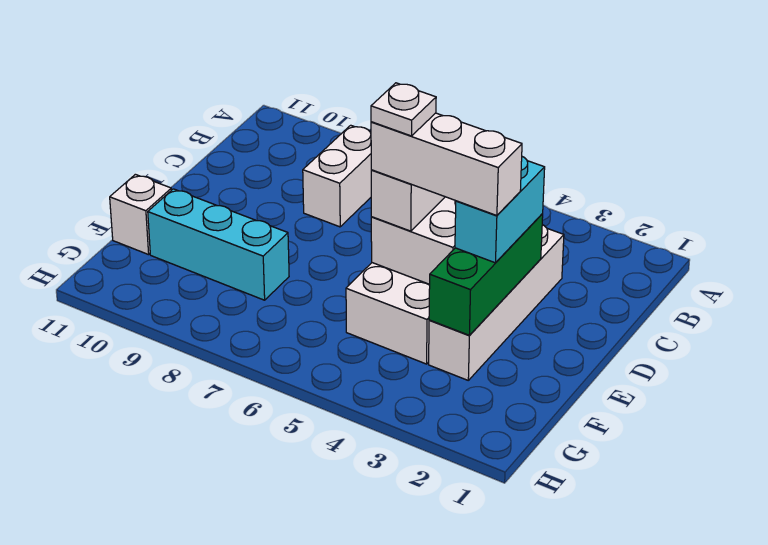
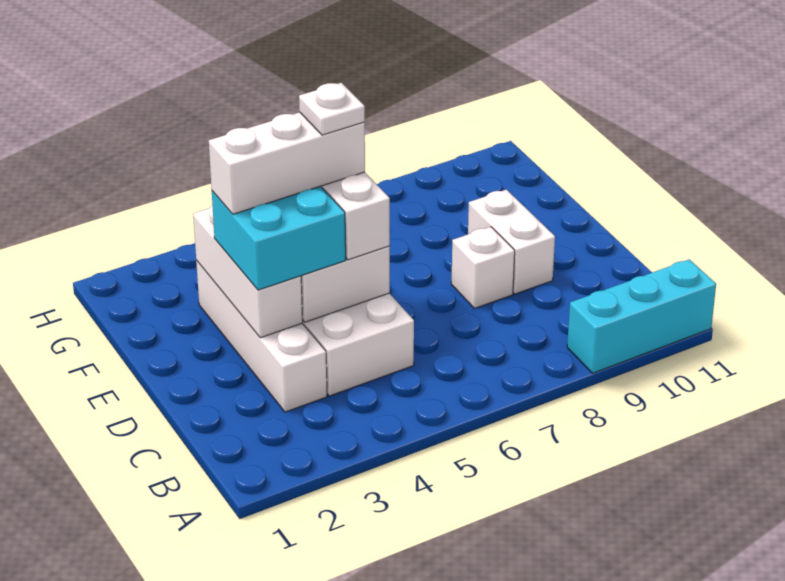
white 1x2 brick [303,125,371,227] -> white 1x2 brick moved to [468,190,555,294]
green 1x3 brick [429,214,543,335] -> white 1x3 brick [193,206,303,338]
cyan 1x2 brick [455,157,545,263] -> cyan 2x2 brick [212,186,346,290]
cyan 1x3 brick [148,189,289,300] -> cyan 1x3 brick moved to [567,259,716,373]
white 1x1 brick [110,174,171,255] -> white 1x1 brick moved to [451,227,515,308]

